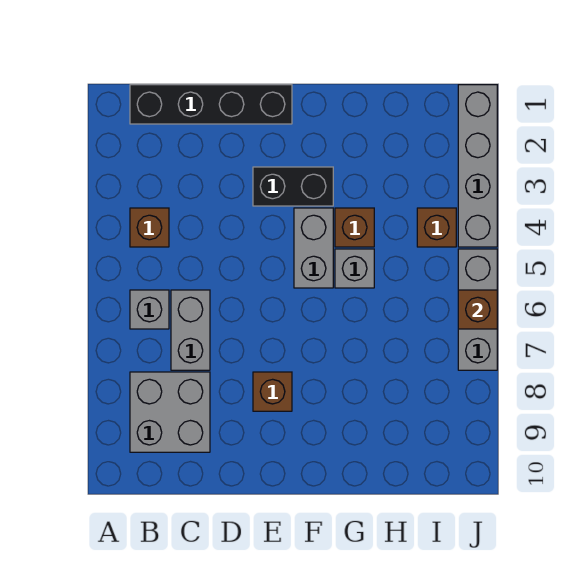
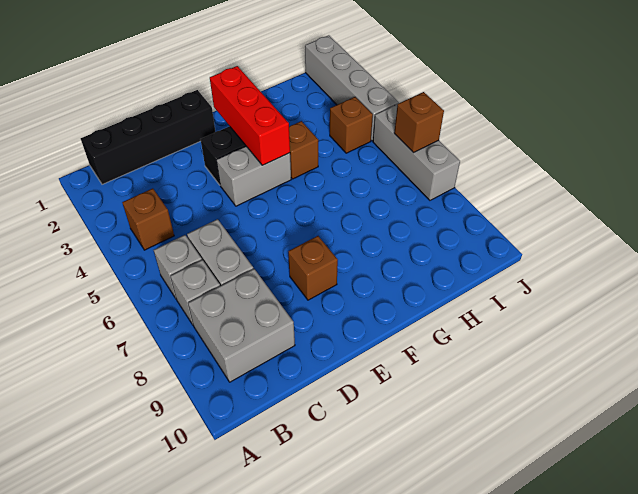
none -> red 1x3 brick [210,66,290,165]
grey 1x2 brick [294,208,333,288] -> grey 1x2 brick turned to [217,146,291,206]
grey 1x1 brick [335,249,374,288] -> grey 1x1 brick moved to [170,260,220,325]

